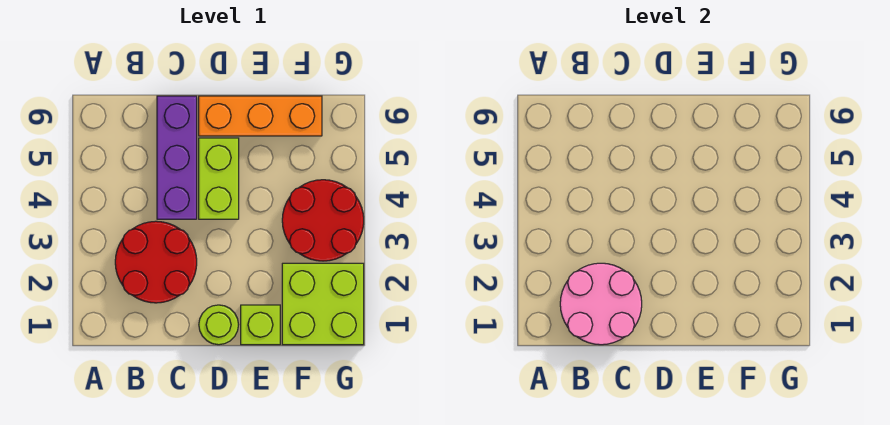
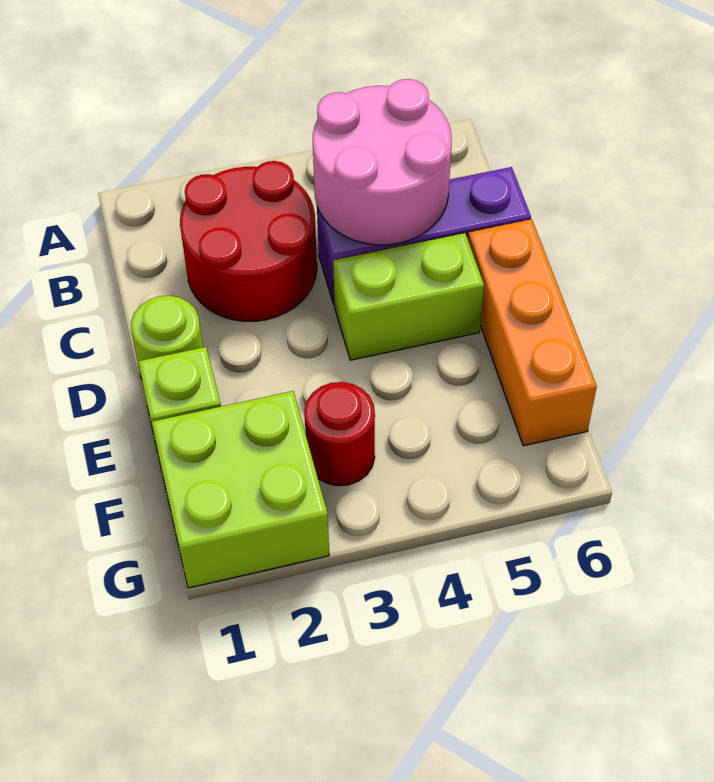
pink 2x2 round brick [560,263,642,345] -> pink 2x2 round brick moved to [313,79,452,245]
red 2x2 round brick [282,180,364,261] -> red 1x1 round brick [304,382,375,486]

